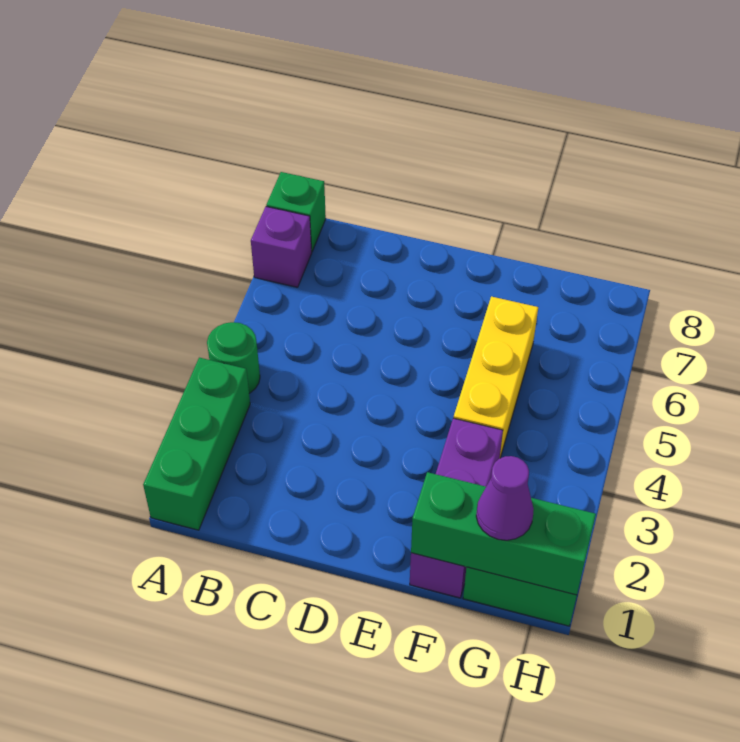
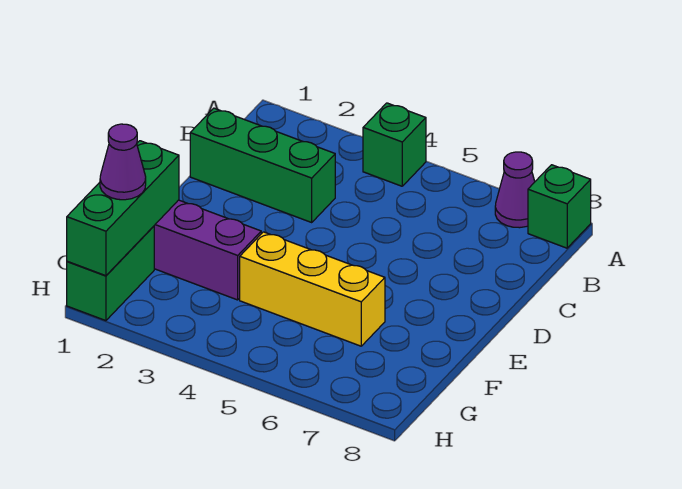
green 1x3 brick [143,358,250,530] -> green 1x3 brick moved to [190,108,335,222]
green 1x1 round brick [207,322,260,393] -> green 1x1 brick [363,103,426,186]
purple 1x1 brick [251,207,312,287] -> purple 1x1 cone [495,152,535,228]

